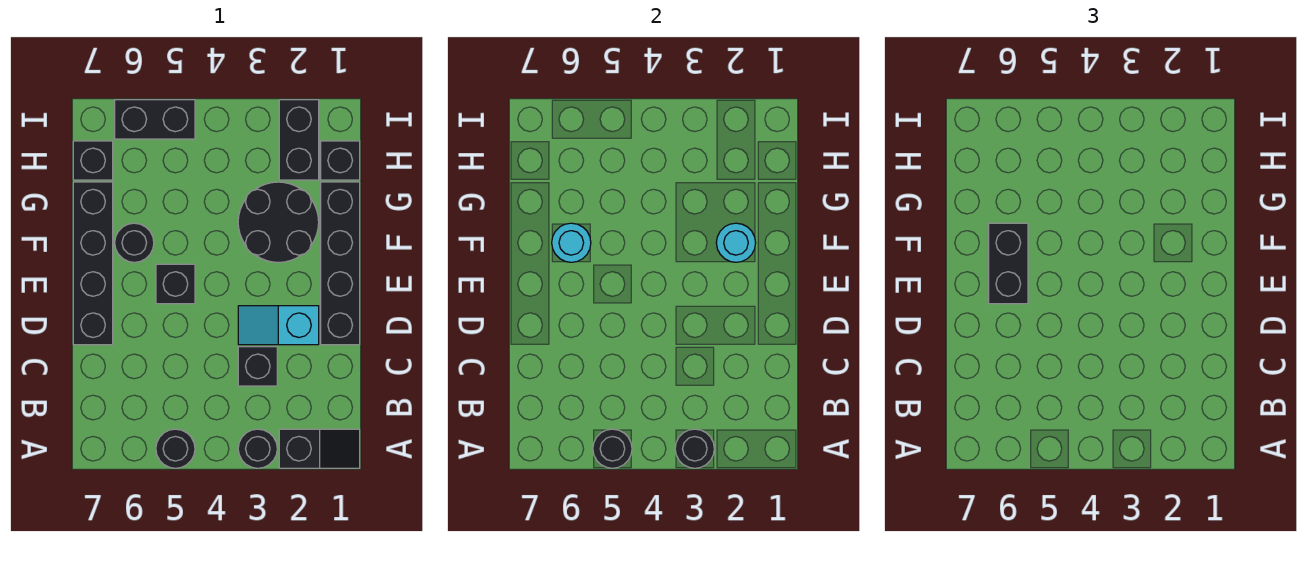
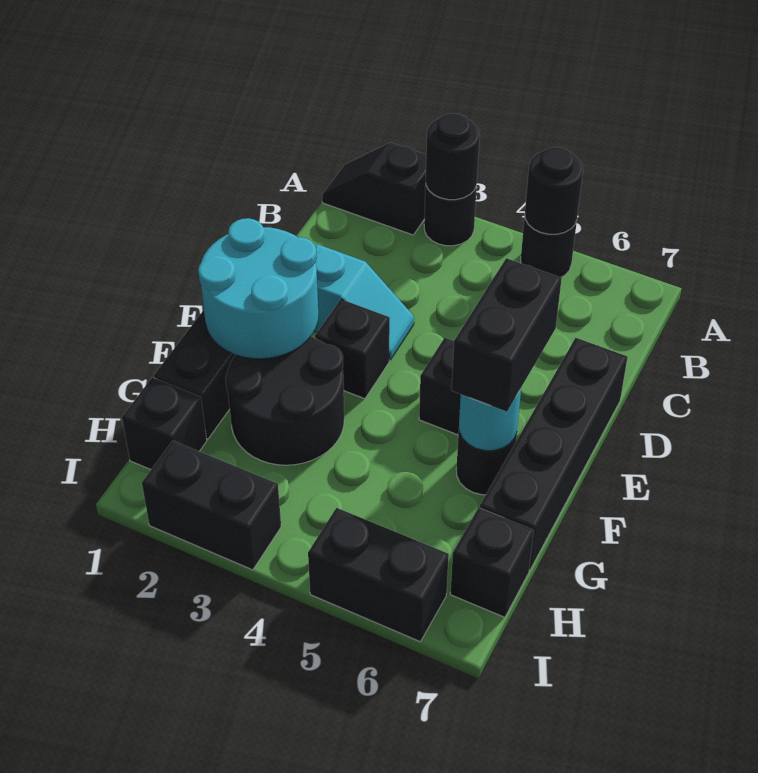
black 1x1 brick [238,347,277,386] -> black 1x1 brick moved to [315,299,390,399]
cyan 1x1 round brick [716,223,756,262] -> cyan 2x2 round brick [198,218,318,359]
black 1x2 brick [279,100,319,180] -> black 1x2 brick turned to [142,441,281,570]

